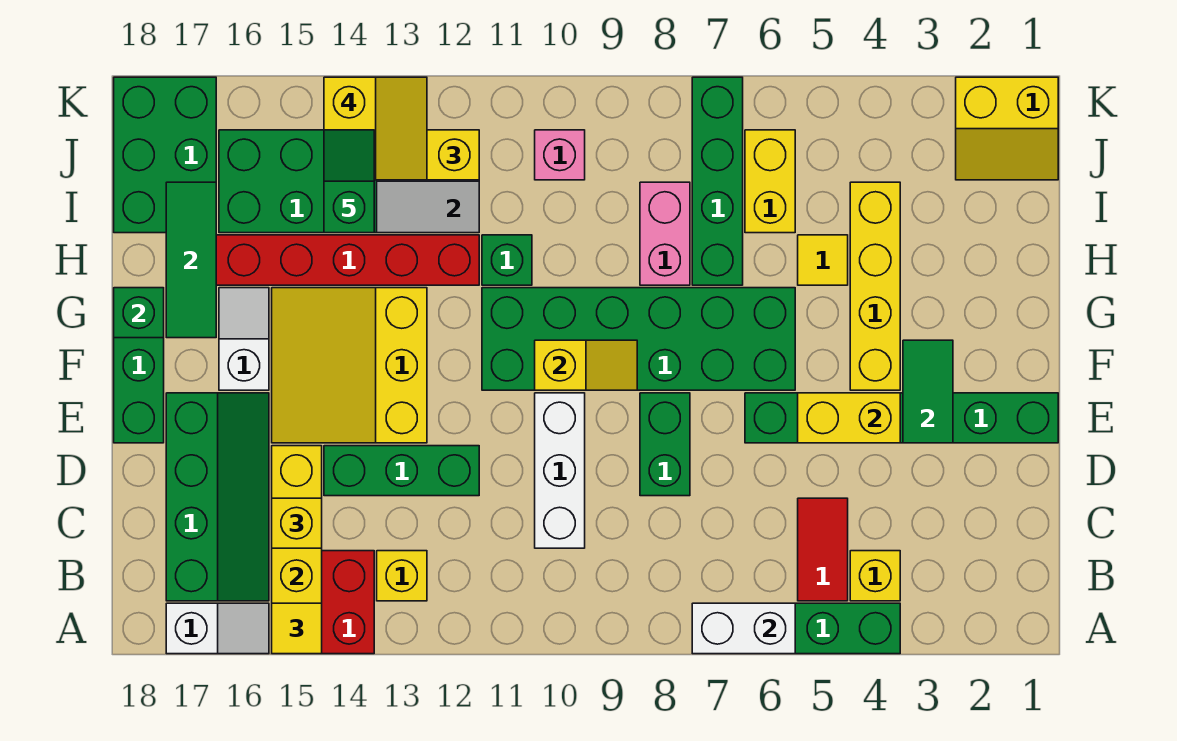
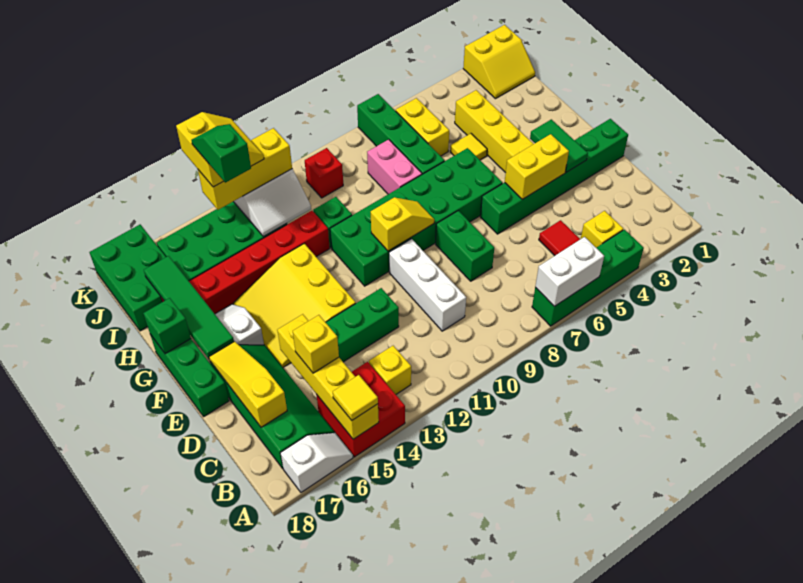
none -> yellow 1x3 slope [209,341,287,427]
green 1x3 tile [166,182,216,338] -> green 1x4 tile [144,256,234,359]
pink 1x1 brick [535,130,585,180] -> red 1x1 brick [305,148,343,198]

